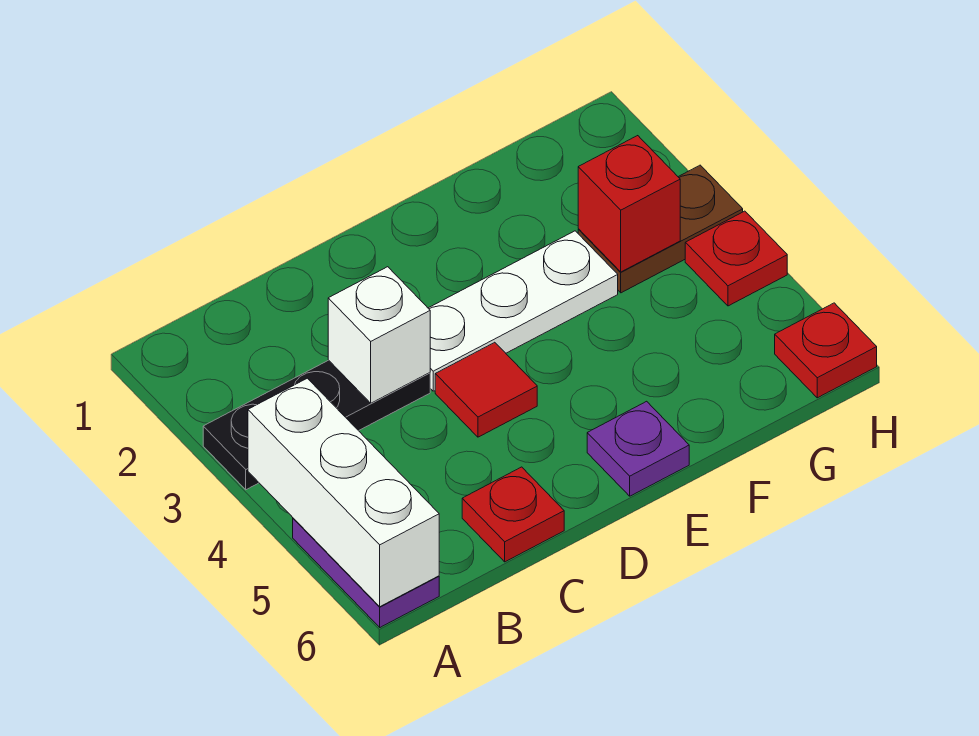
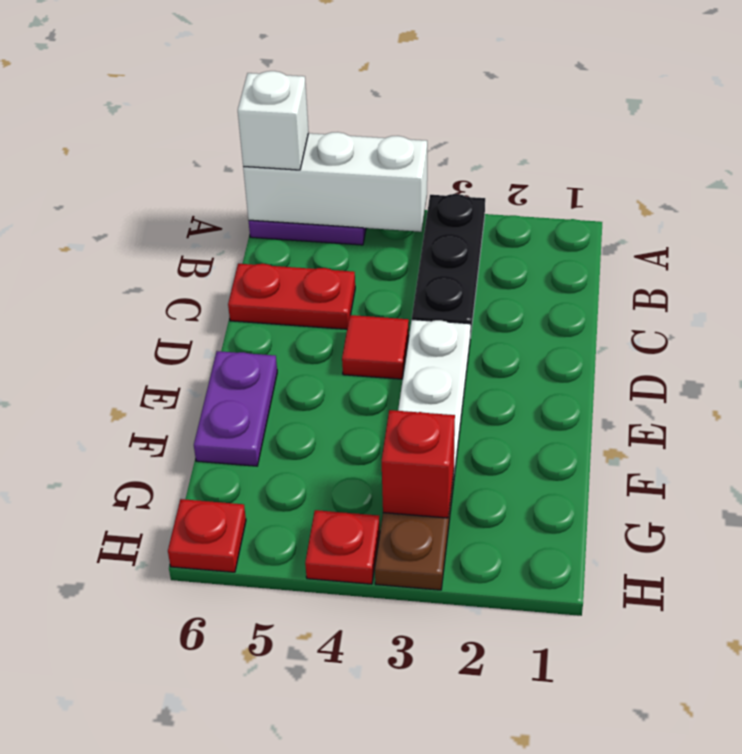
white 1x1 brick [328,267,430,403] -> white 1x1 brick moved to [238,71,309,170]
red 1x1 plate [462,467,564,562] -> red 1x2 plate [228,264,355,329]
purple 1x1 plate [587,401,689,496] -> purple 1x2 plate [194,351,277,466]

